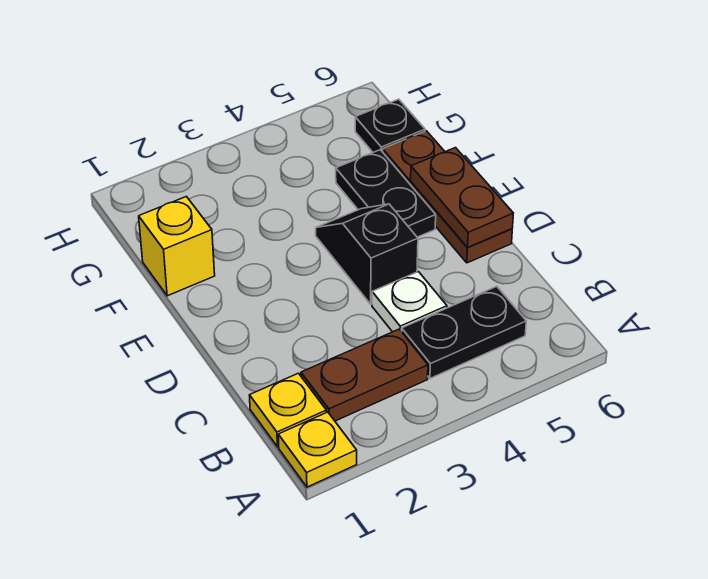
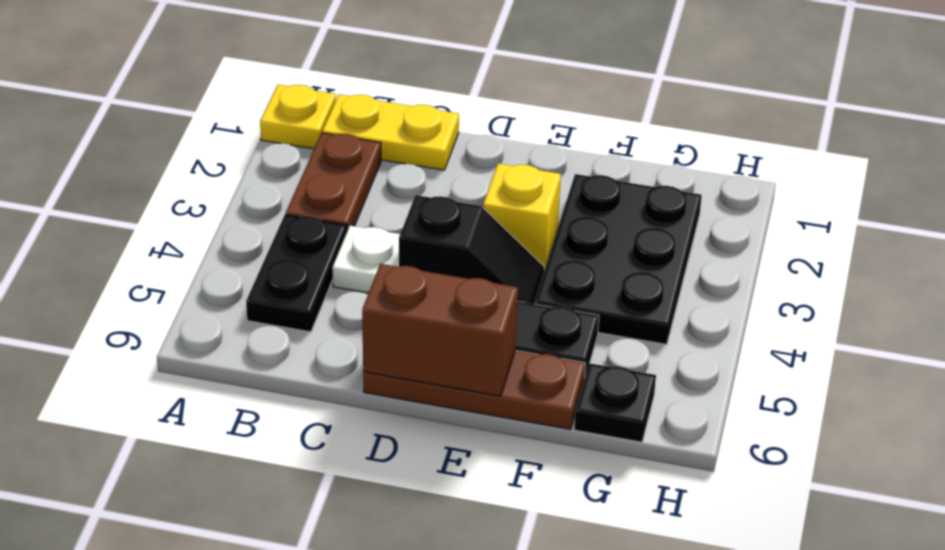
yellow 1x1 plate [250,373,326,447] -> yellow 1x2 plate [322,94,459,170]
brown 1x2 plate [411,148,513,248] -> brown 1x2 brick [362,264,518,396]
yellow 1x1 brick [139,197,215,296] -> yellow 1x1 brick moved to [483,164,561,270]
none -> black 2x3 plate [534,174,702,344]

